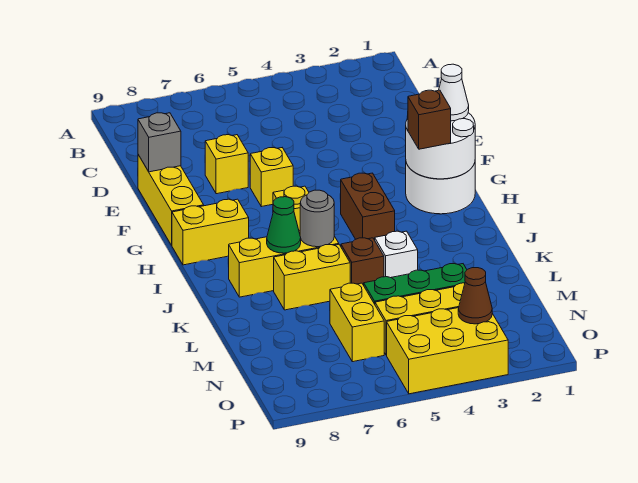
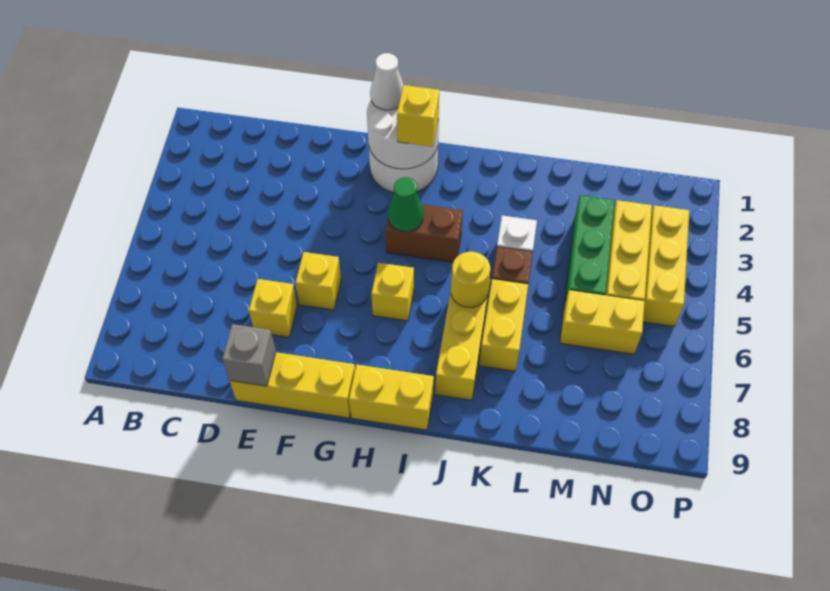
brown 1x1 brick [408,90,451,149] -> yellow 1x1 brick [397,85,439,147]
yellow 1x2 brick [172,199,249,265] -> yellow 1x2 brick turned to [349,365,434,430]
grey 1x1 round brick [300,190,334,247] -> yellow 1x1 round brick [451,252,490,308]
green 1x1 cone [267,197,301,253] -> green 1x1 cone moved to [388,177,423,232]
yellow 2x3 brick [387,308,508,394] -> yellow 1x3 brick [643,205,689,327]
brown 1x1 cone [458,268,492,324] -> none

